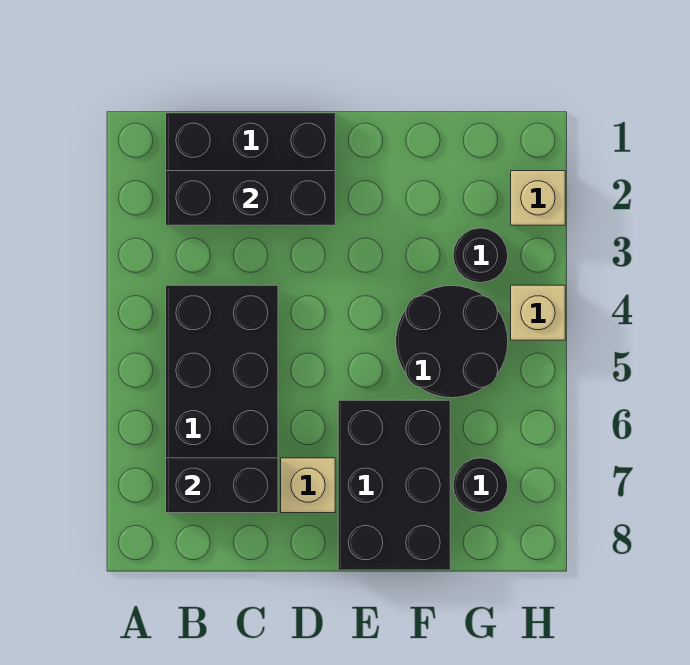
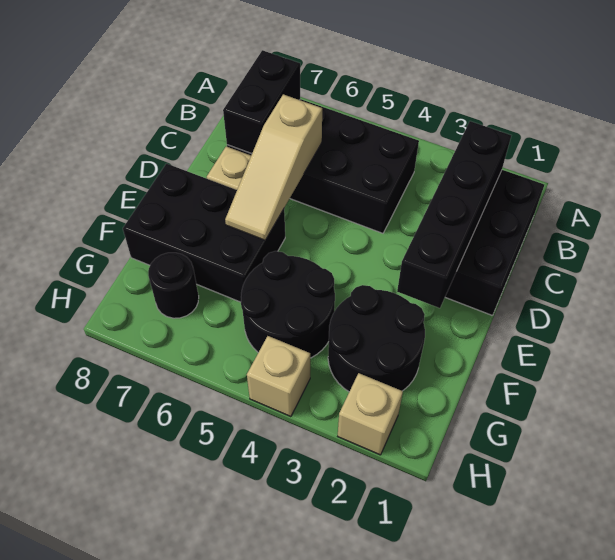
black 1x3 brick [166,171,335,225] -> black 1x4 brick [397,121,511,308]
none -> tan 1x3 slope [225,94,322,240]
black 1x1 round brick [453,228,508,283] -> black 2x2 round brick [328,285,425,392]

